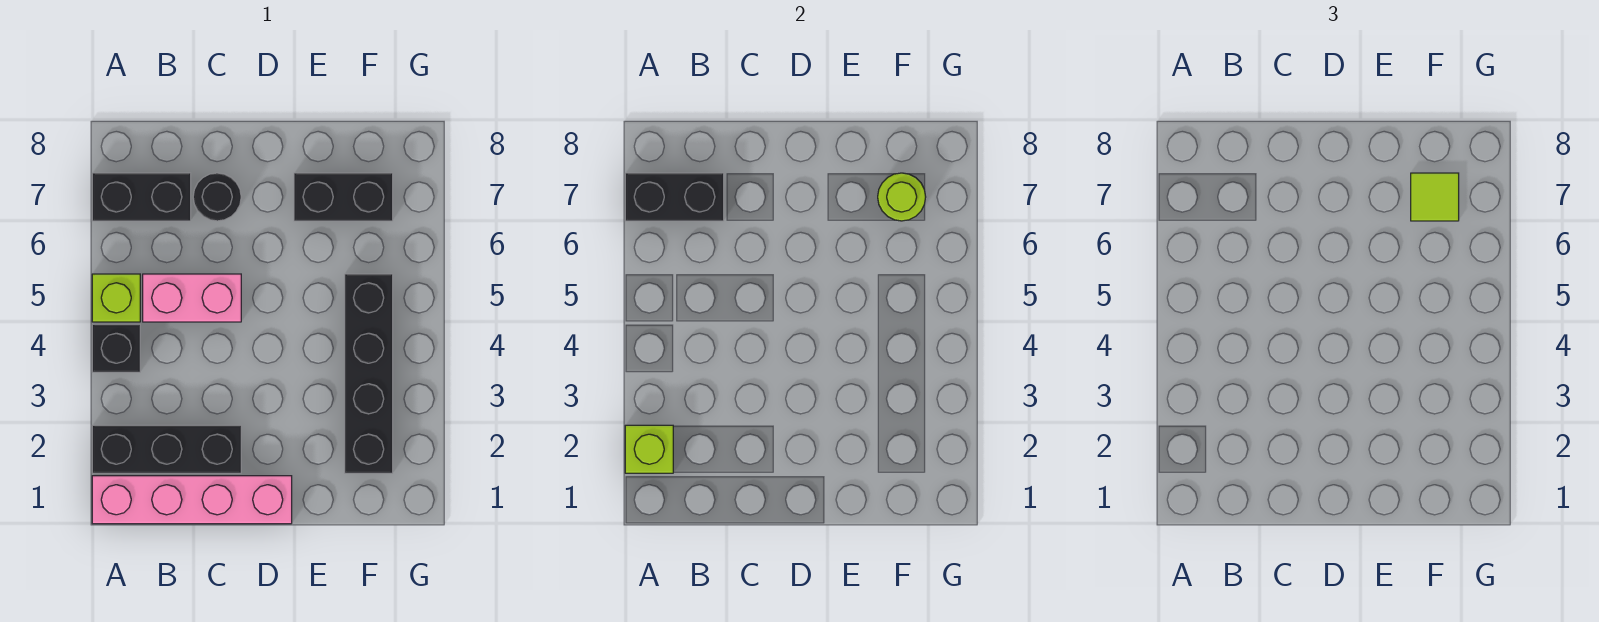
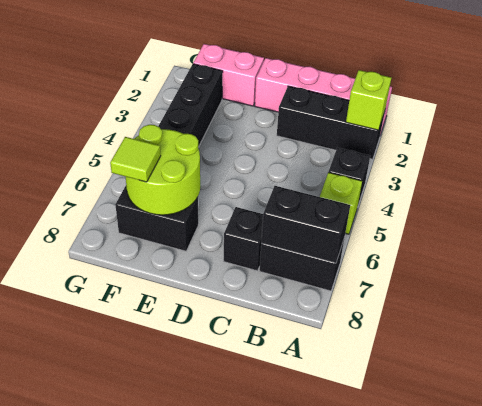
pink 1x2 brick [143,274,241,322] -> pink 1x2 brick moved to [193,44,264,106]
black 1x1 round brick [193,173,241,221] -> black 1x1 brick [224,207,263,271]
lime 1x1 round brick [878,173,926,221] -> lime 2x2 round brick [126,125,200,215]

